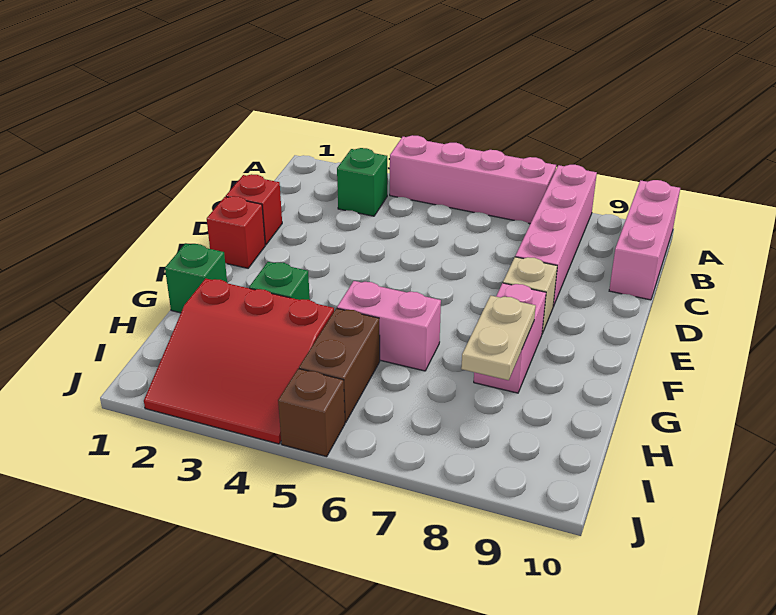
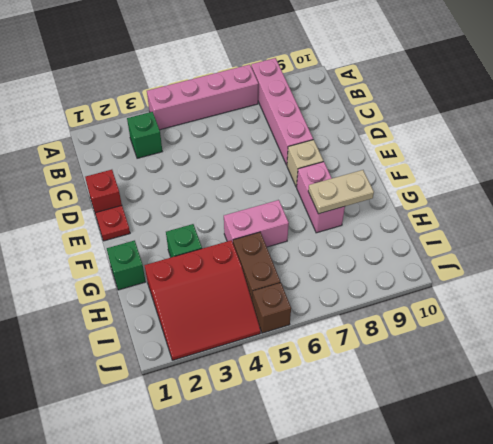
pink 1x3 brick [609,180,680,300] -> none
red 1x1 brick [207,196,265,268] -> red 1x1 plate [95,206,130,241]
tan 1x2 plate [461,295,536,380] -> tan 1x2 plate turned to [308,170,374,214]

